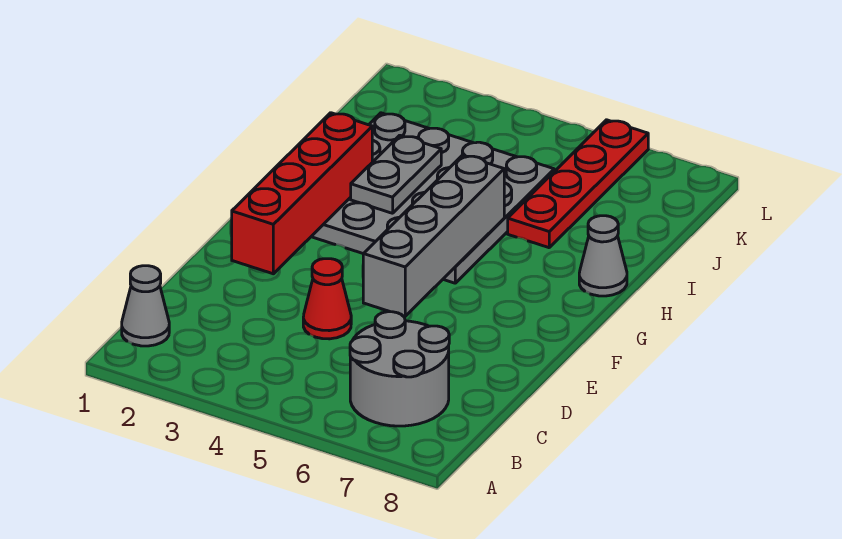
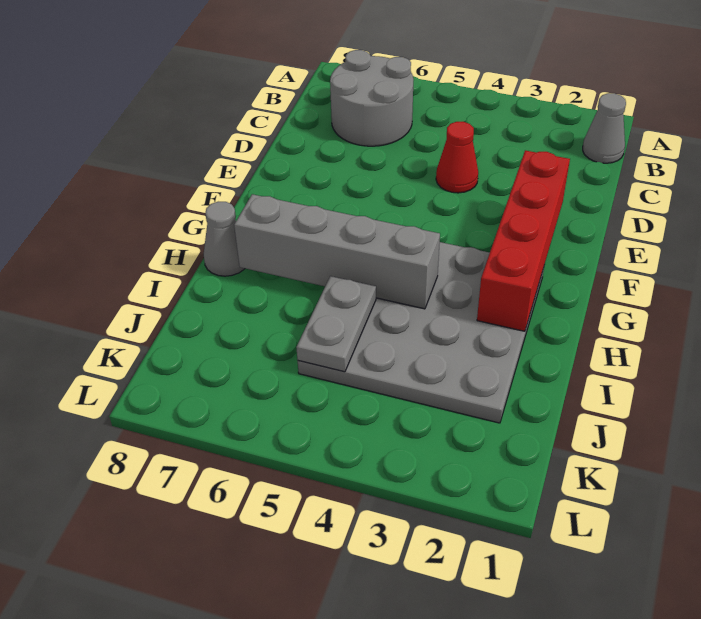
grey 1x4 brick [363,155,504,316] -> grey 1x4 brick turned to [234,194,440,309]
grey 1x2 plate [351,135,441,213] -> grey 1x2 plate moved to [296,276,376,372]
red 1x4 plate [508,120,648,248] -> none

